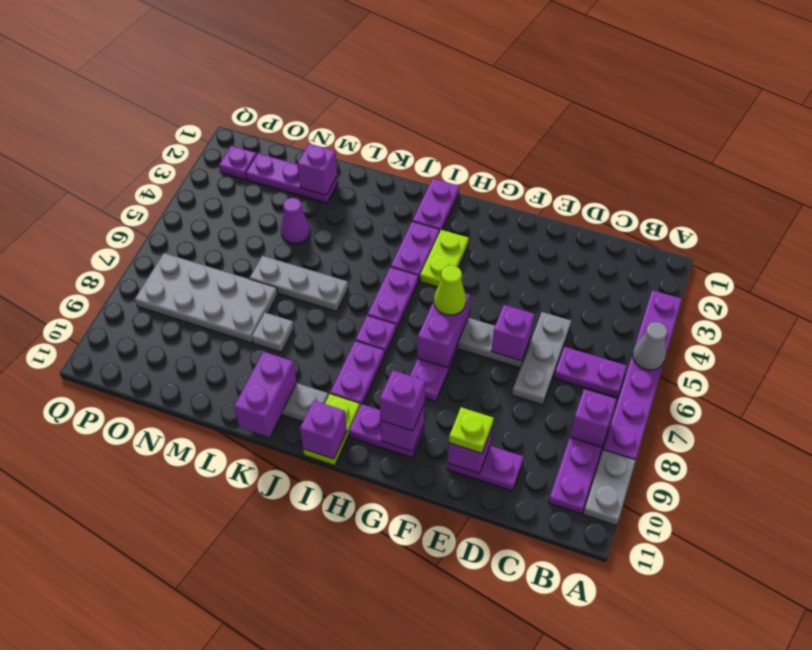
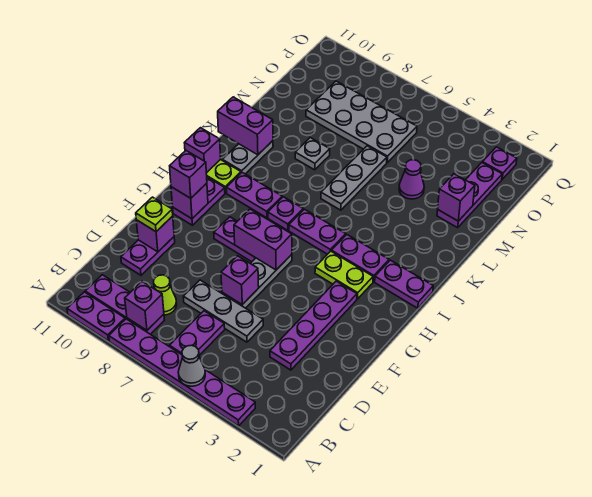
grey 1x2 plate [583,450,636,525] -> purple 1x2 plate [67,292,125,341]
none -> purple 1x4 plate [270,281,357,370]
lime 1x1 cone [434,265,466,315] -> lime 1x1 cone moved to [154,275,177,315]
grey 2x4 plate [135,253,278,343] -> grey 2x4 plate turned to [306,81,417,162]

